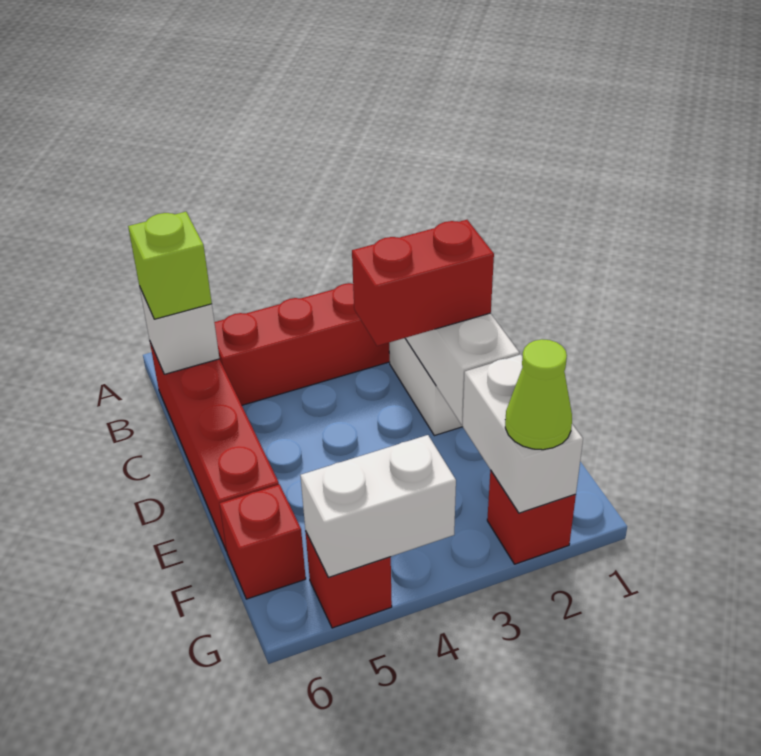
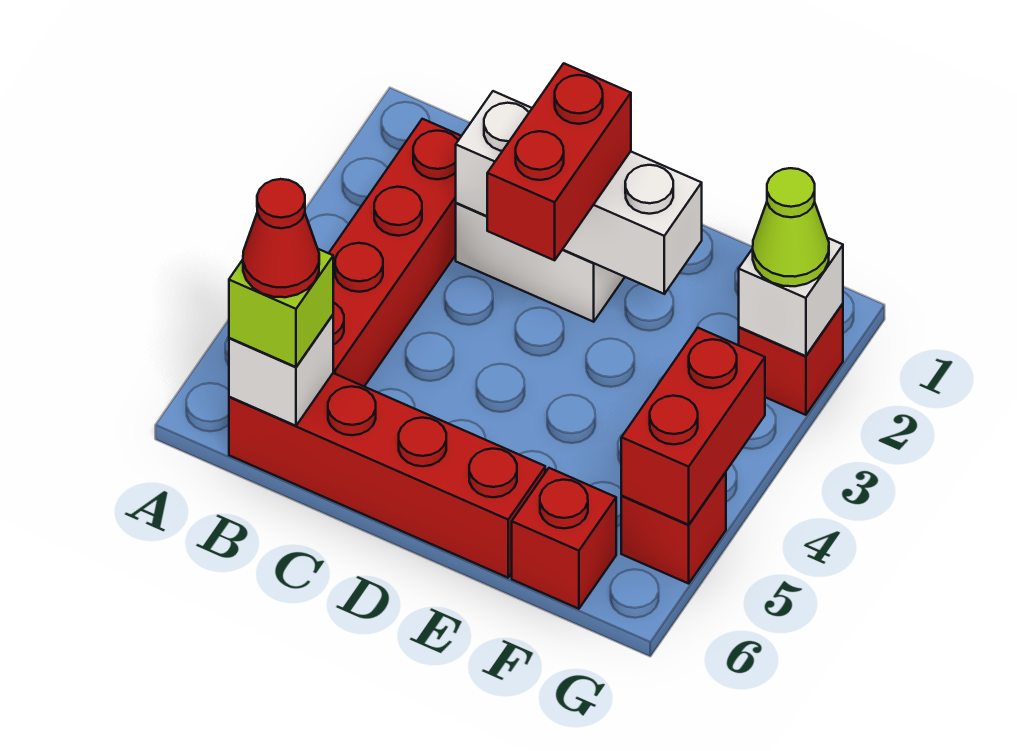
none -> red 1x1 cone [243,179,319,297]
white 1x2 brick [462,355,583,513] -> white 1x1 brick [739,238,843,356]
white 1x2 brick [300,435,456,577] -> red 1x2 brick [621,328,765,525]

